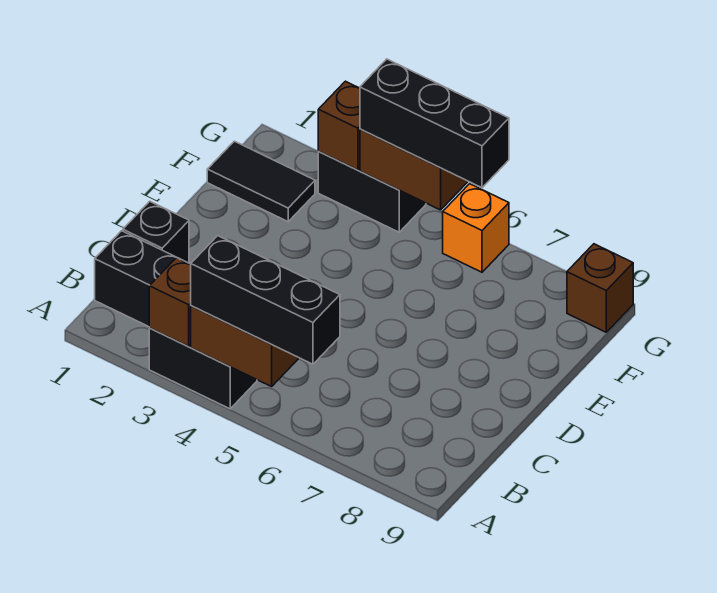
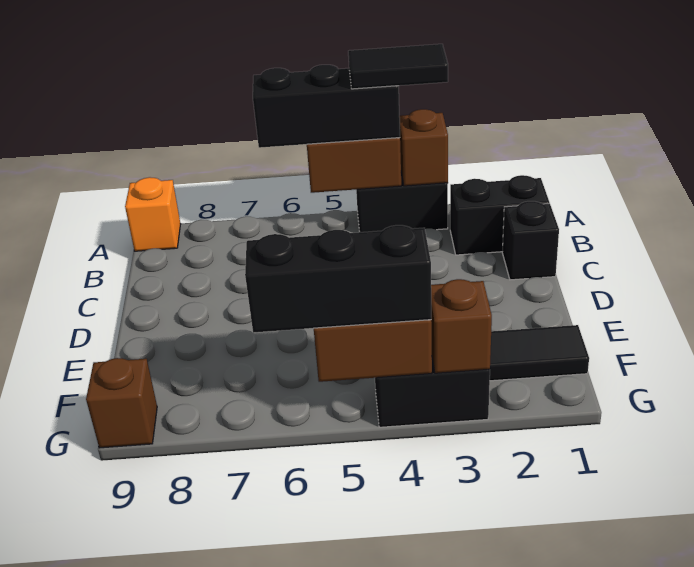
none -> black 1x2 tile [348,44,448,89]
orange 1x1 brick [443,184,509,272] -> orange 1x1 brick moved to [125,177,181,251]

